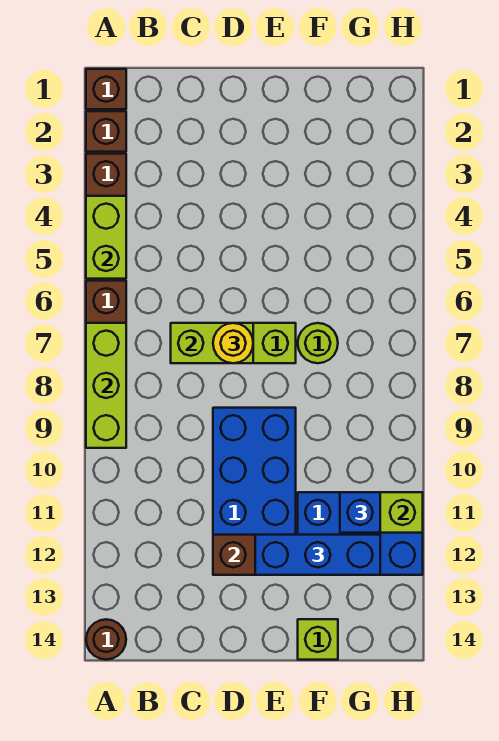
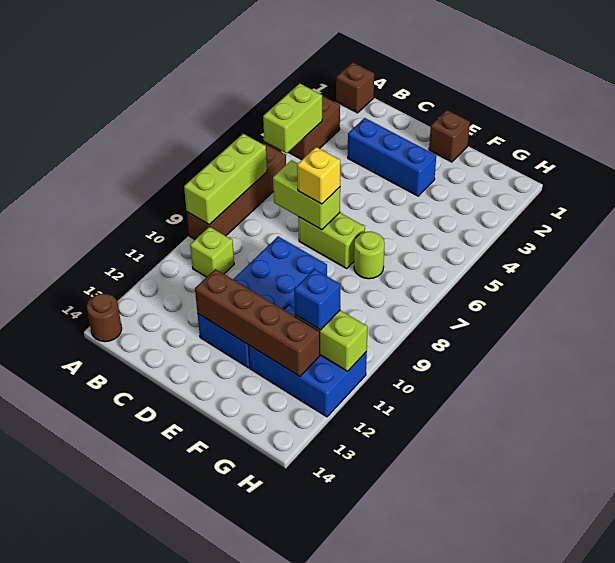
brown 1x1 brick [86,111,126,152] -> brown 1x1 brick moved to [429,110,470,162]
yellow 1x1 round brick [213,323,253,363] -> yellow 1x1 brick [297,147,340,204]
blue 1x3 brick [255,535,380,575] -> blue 1x3 brick moved to [348,118,436,196]
lime 1x1 brick [298,619,338,660] -> lime 1x1 brick moved to [190,227,234,277]

